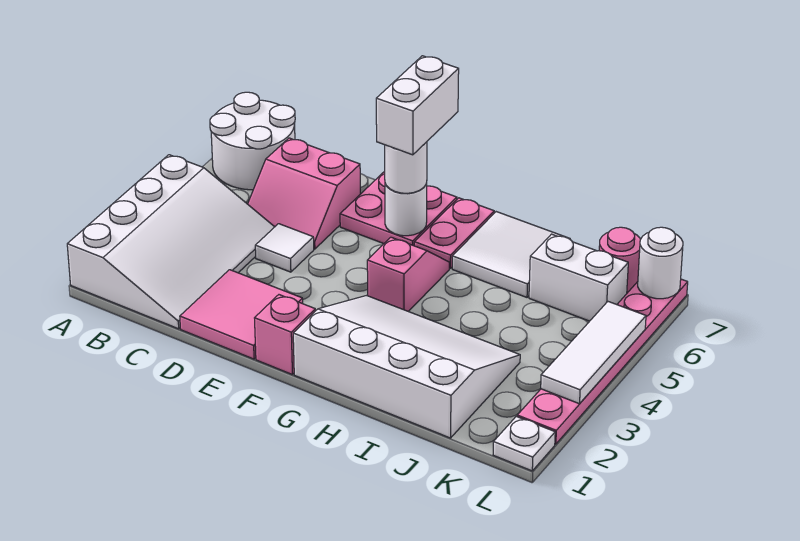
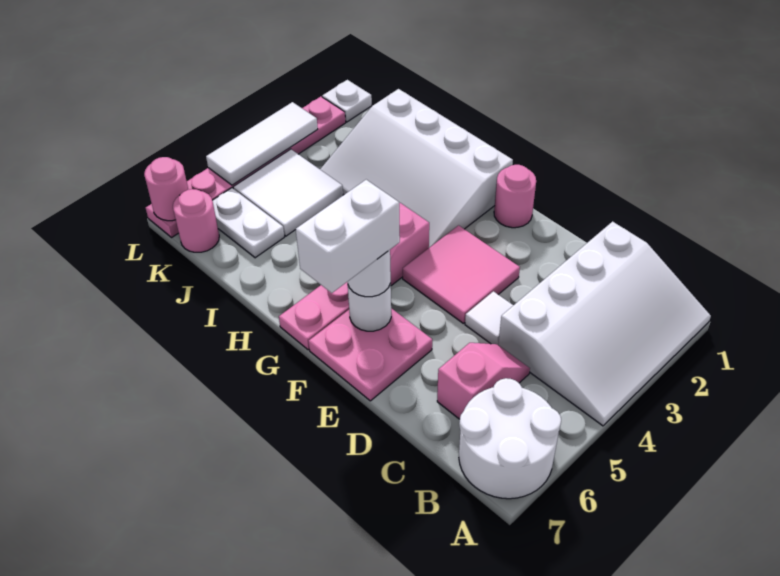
white 3x4 slope [67,155,274,329] -> white 3x4 slope turned to [498,222,711,426]
pink 2x2 slope [248,138,360,249] -> pink 1x2 slope [437,343,530,419]
pink 2x2 tile [180,270,303,359] -> pink 2x2 tile moved to [403,225,520,323]
pink 1x1 brick [255,295,315,374] -> pink 1x1 round brick [494,165,536,228]
white 2x2 tile [452,212,570,297] -> white 2x2 tile moved to [233,149,343,236]
white 1x2 brick [529,234,628,321] -> white 1x2 plate [212,188,284,258]
white 1x1 round brick [638,227,683,299] -> pink 1x1 round brick [144,157,188,221]

